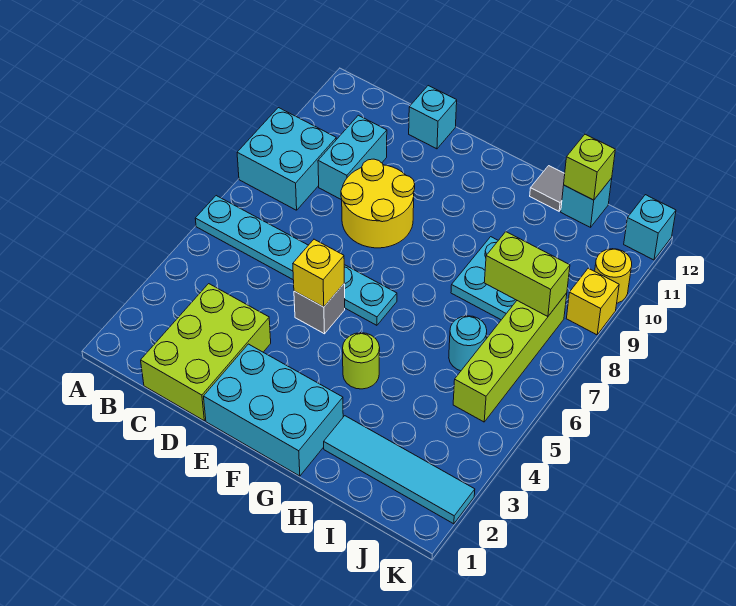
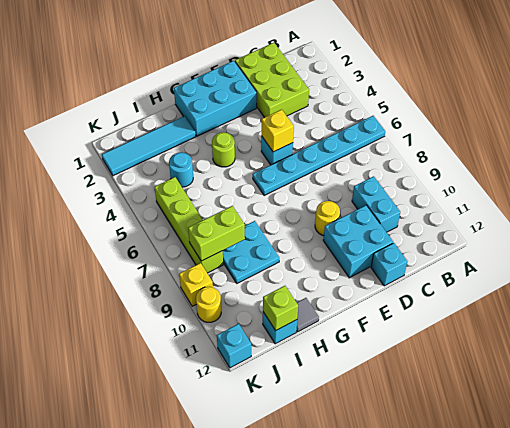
cyan 2x2 brick [237,108,336,210] -> cyan 2x2 brick moved to [323,205,393,278]
yellow 2x2 round brick [341,159,415,248] -> yellow 1x1 round brick [315,201,340,236]
grey 1x1 brick [294,284,345,334] -> cyan 1x1 brick [261,136,293,165]
cyan 1x1 round brick [449,316,487,371] -> cyan 1x1 round brick moved to [169,152,193,187]

